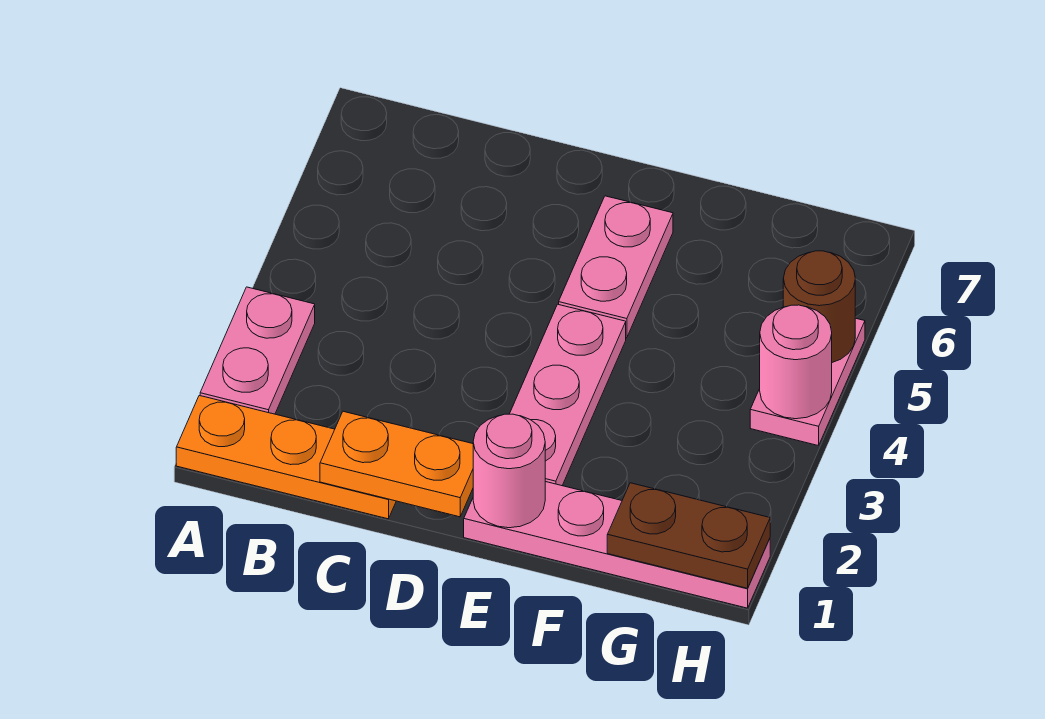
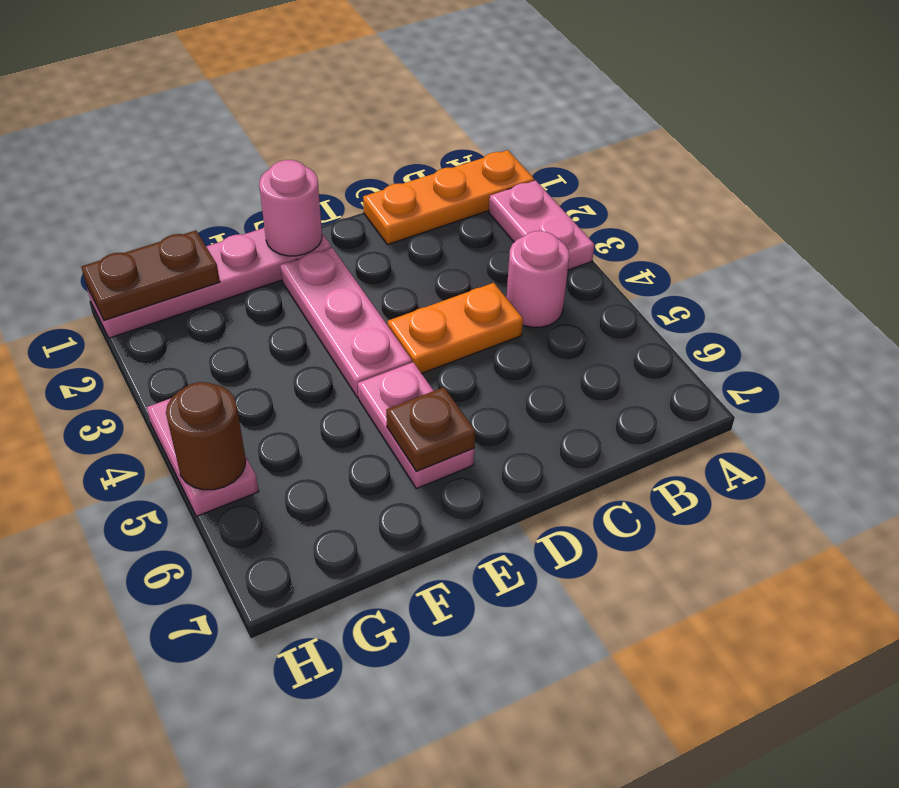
orange 1x2 plate [320,411,473,517] -> orange 1x2 plate moved to [388,283,523,373]
none -> brown 1x1 plate [386,387,475,471]
pink 1x1 round brick [760,305,832,419] -> pink 1x1 round brick moved to [506,231,569,327]

